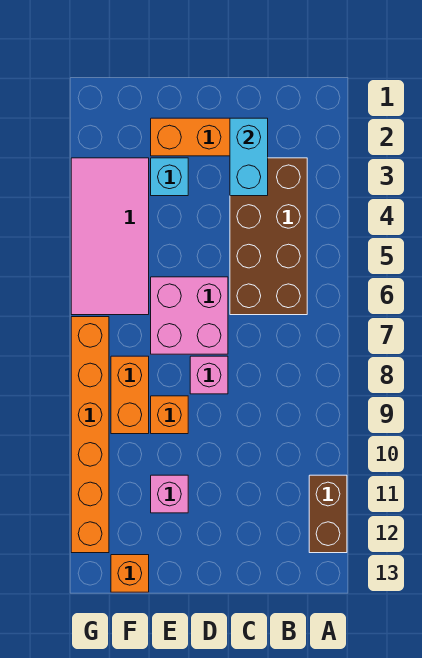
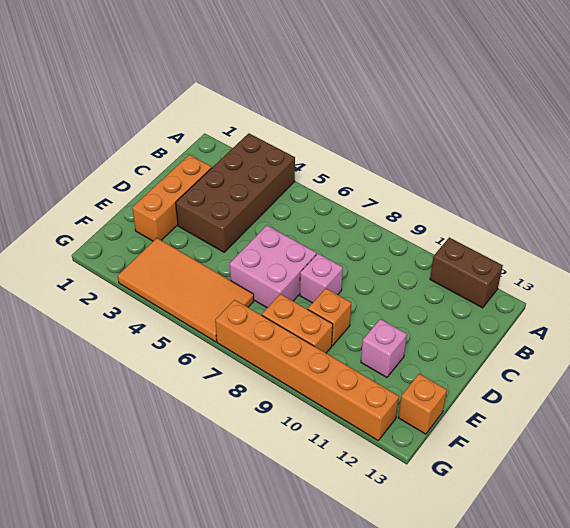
brown 2x4 brick [230,158,307,315] -> brown 2x4 brick turned to [176,133,295,252]
cyan 1x2 brick [230,118,268,196] -> none
cyan 1x1 brick [151,158,188,196] -> none
pink 2x4 tile [71,158,149,315] -> orange 2x4 tile [118,238,254,342]

